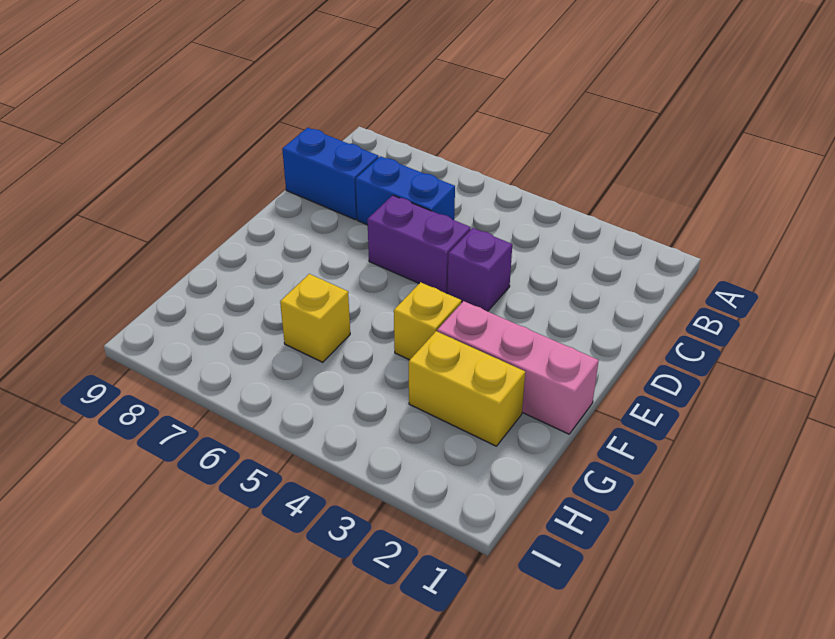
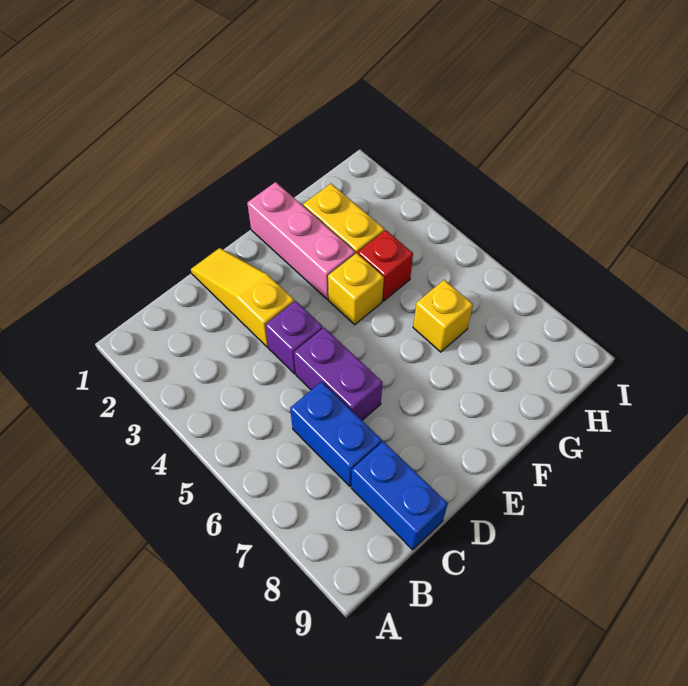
none -> yellow 1x3 slope [191,248,294,347]
none -> red 1x1 brick [358,230,413,301]

